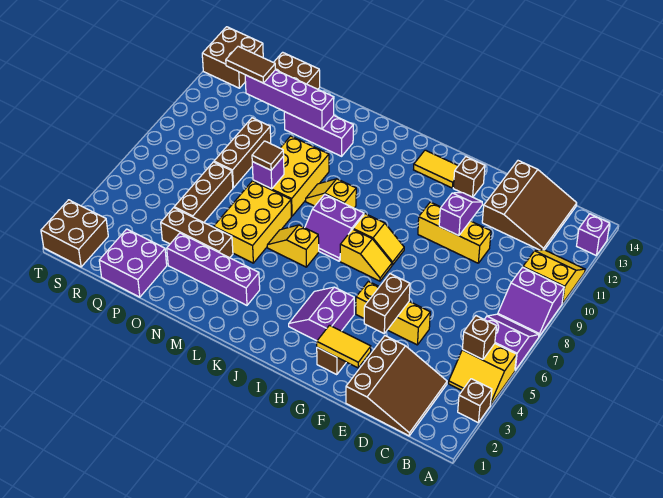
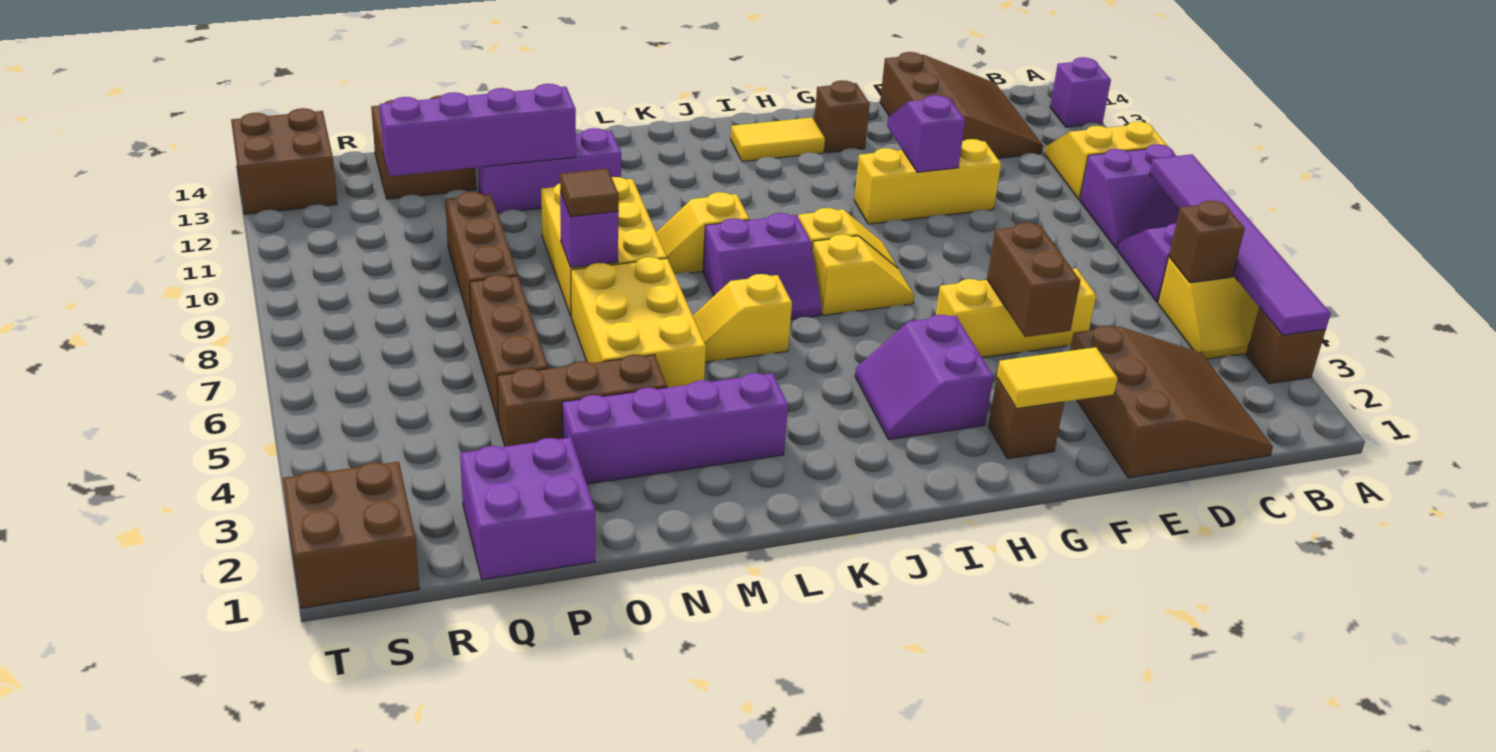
none -> purple 1x6 tile [1149,154,1331,335]
brown 1x2 tile [226,46,275,83] -> none

